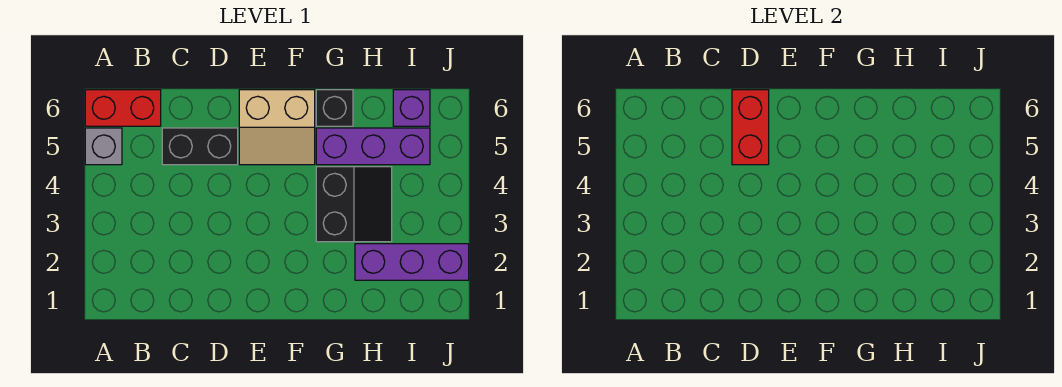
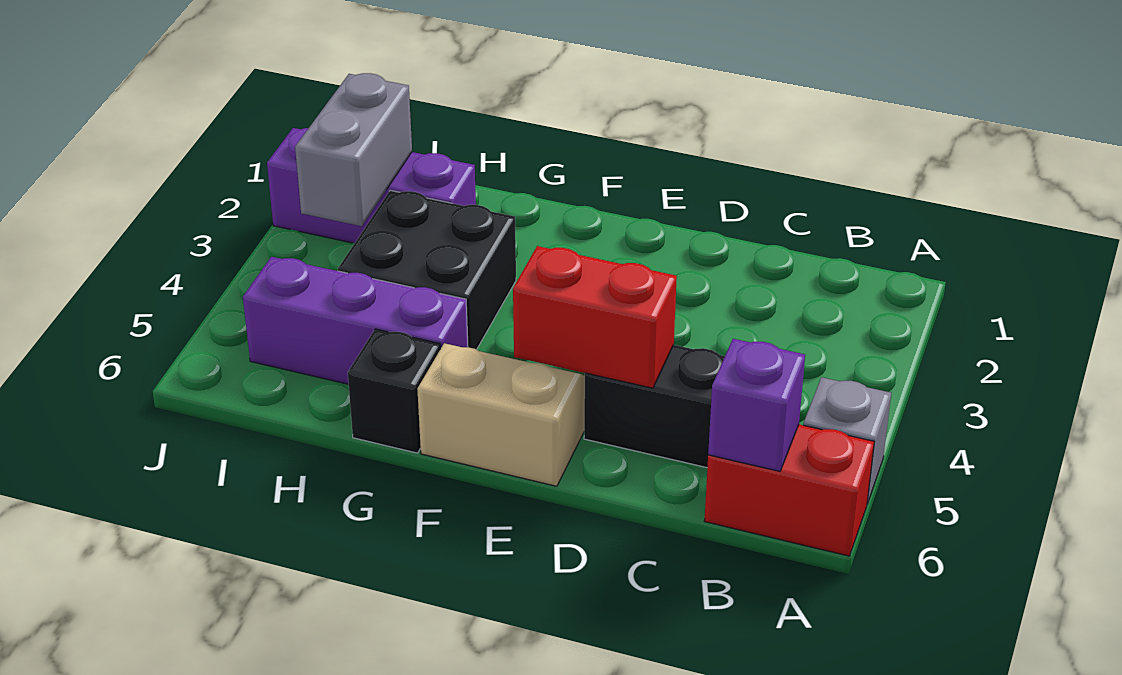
red 1x2 brick [732,90,769,165] -> red 1x2 brick turned to [513,246,677,388]
black 2x2 slope [316,167,392,242] -> black 2x2 brick [338,190,516,350]
none -> grey 1x2 brick [295,73,412,226]
purple 1x1 brick [393,90,430,126] -> purple 1x1 brick moved to [708,339,805,471]

